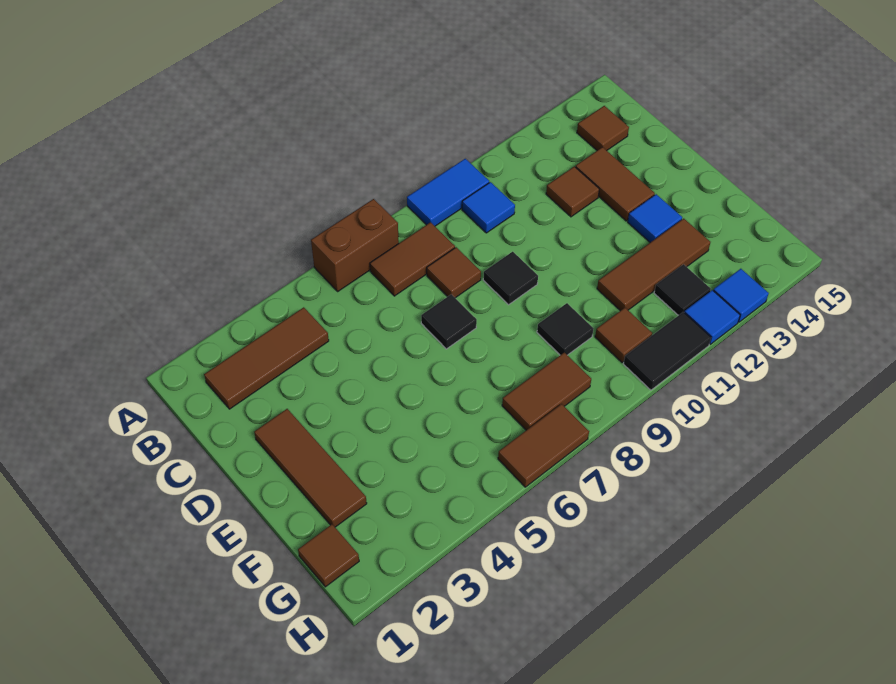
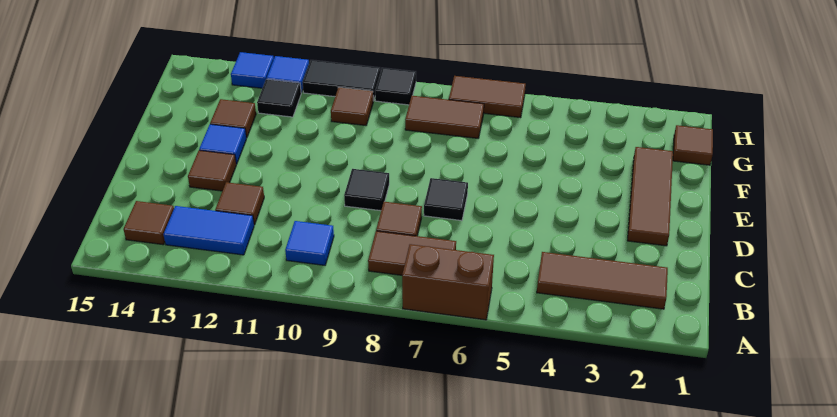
blue 1x2 tile [407,159,489,226] -> blue 1x2 tile moved to [163,206,254,255]
brown 1x2 tile [576,147,655,221] -> brown 1x1 tile [188,150,236,191]
black 1x1 tile [537,303,593,355] -> black 1x1 tile moved to [375,68,416,105]
brown 1x3 tile [597,219,710,311] -> brown 1x1 tile [210,99,256,138]

